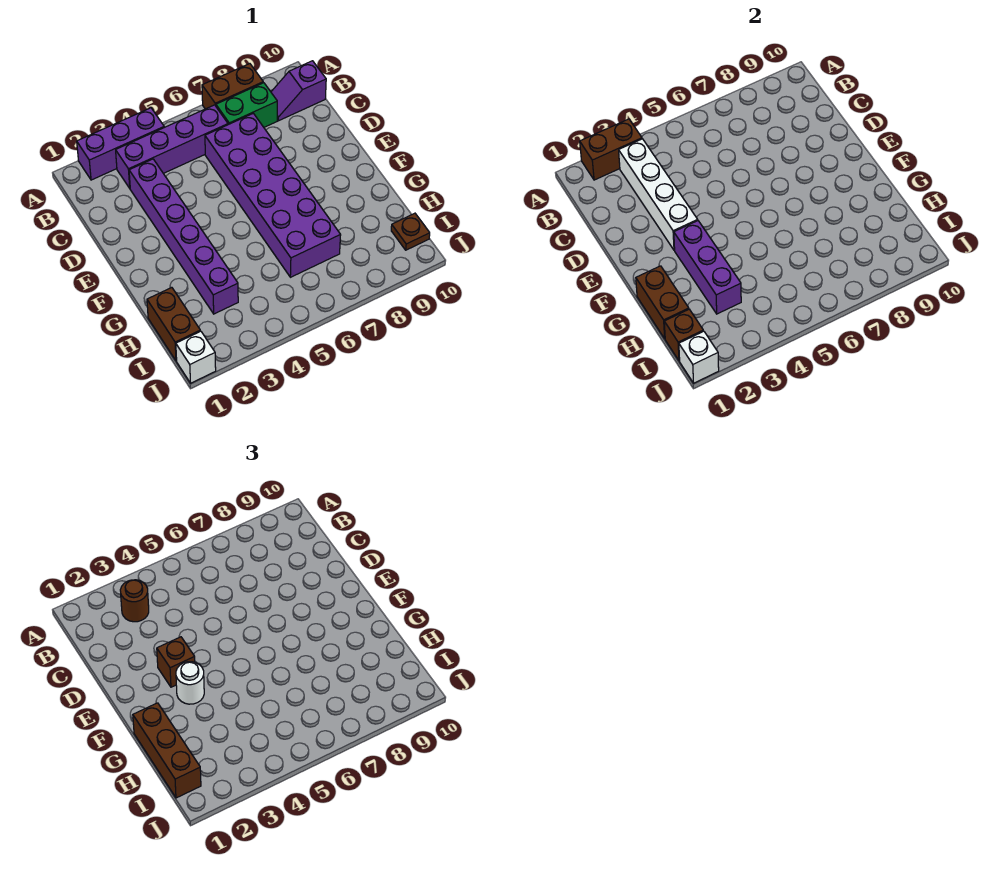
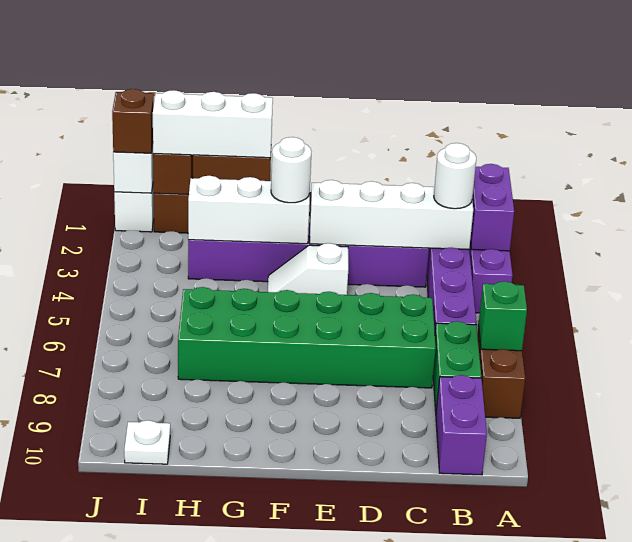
brown 1x2 brick [580,119,642,180] -> purple 1x2 brick [470,164,514,251]
none -> green 1x1 brick [479,281,527,351]
brown 1x1 round brick [120,580,149,622] -> white 1x1 round brick [434,143,476,209]
purple 1x2 slope [271,61,326,121] -> purple 1x2 brick [436,375,487,475]
purple 2x6 brick [205,113,341,277] -> green 2x6 brick [178,287,436,388]
brown 1x1 brick [157,637,195,687] -> brown 1x1 brick moved to [112,89,154,153]
none -> white 1x2 slope [268,243,348,295]
purple 1x3 brick [674,221,741,314] -> white 1x3 brick [188,176,310,244]
brown 1x3 brick [133,703,201,798] -> white 1x3 brick [153,90,273,158]
brown 1x1 plate [391,213,430,250] -> white 1x1 plate [124,420,170,464]

